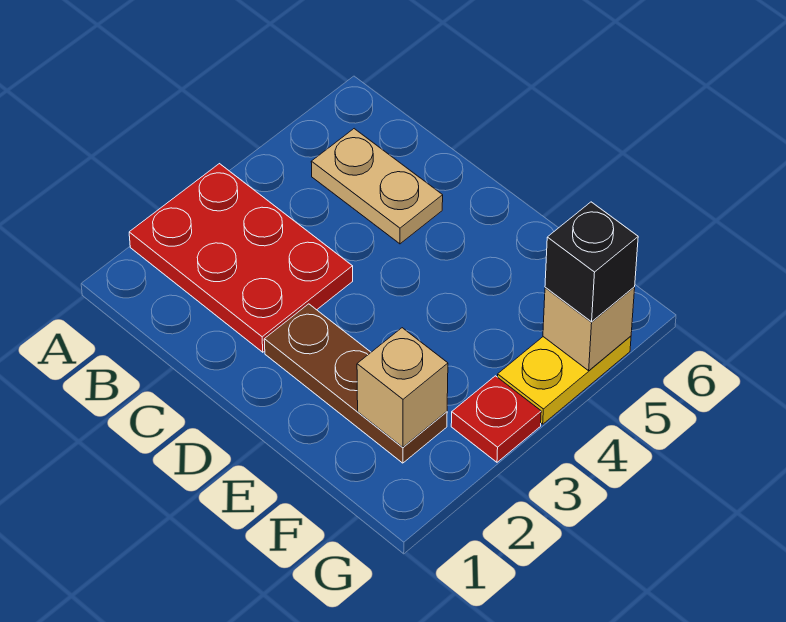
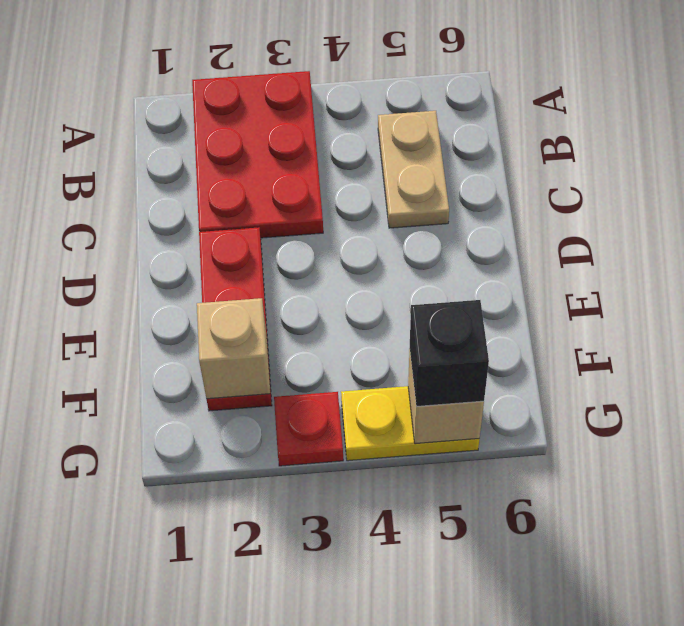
brown 1x3 plate [264,304,447,463] -> red 1x3 plate [199,227,272,411]

